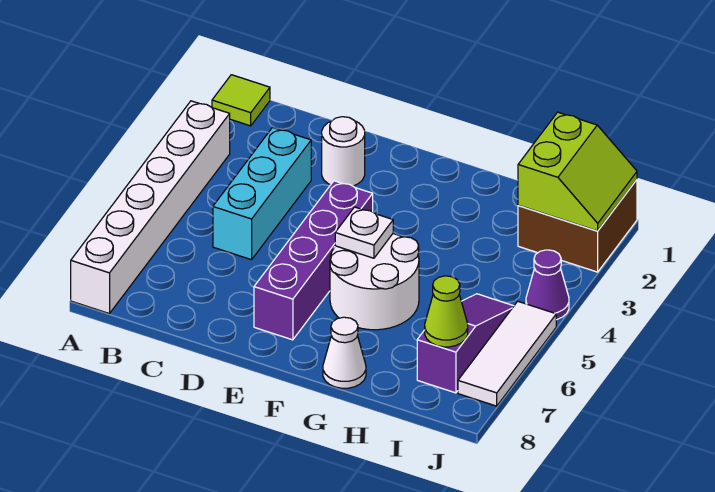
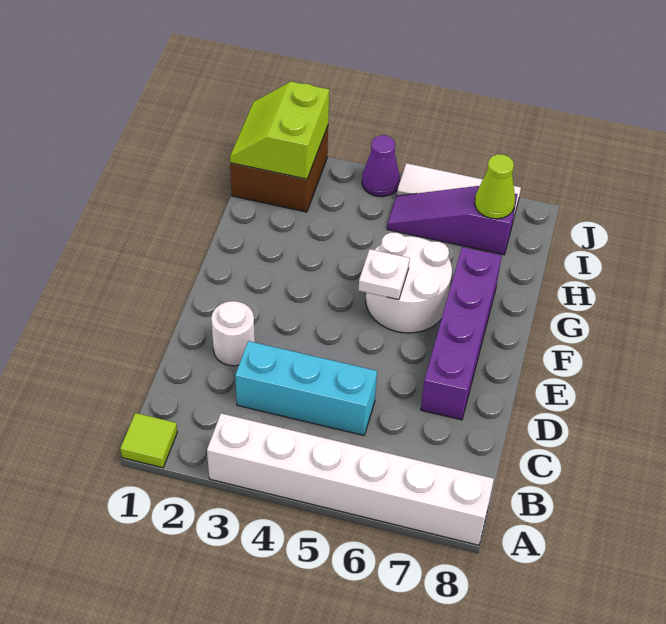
purple 1x4 brick [254,181,373,340] -> purple 1x4 brick turned to [421,247,502,420]
white 1x1 cone [323,317,366,388] -> none
lime 2x2 slope [518,112,637,231] -> lime 2x2 slope turned to [230,82,329,179]

